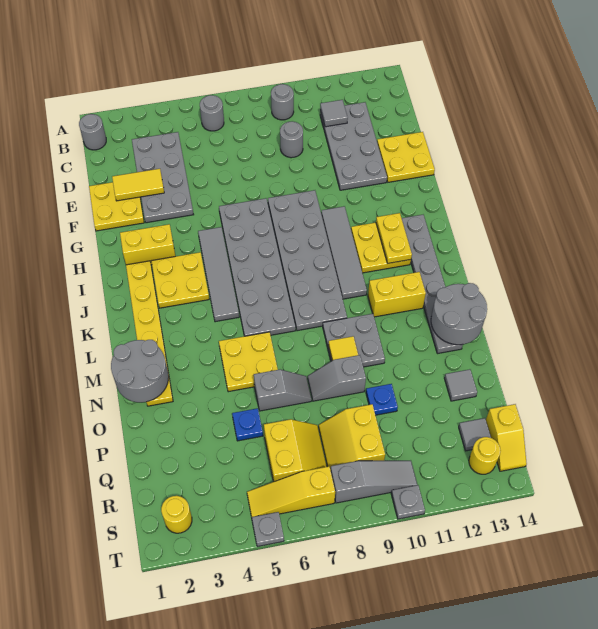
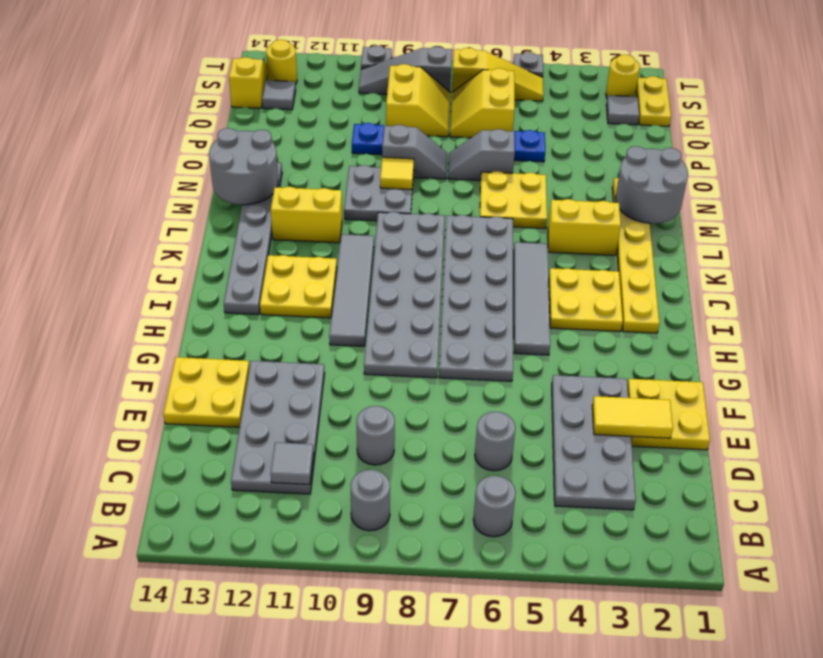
grey 1x1 round brick [79,114,106,150] -> grey 1x1 round brick moved to [475,412,515,471]
yellow 1x2 brick [120,224,175,265] -> yellow 1x2 brick moved to [548,199,621,255]
yellow 1x2 plate [376,213,412,264] -> yellow 1x2 plate moved to [636,76,671,126]
grey 1x1 tile [444,369,477,401] -> grey 1x1 tile moved to [606,95,639,125]

